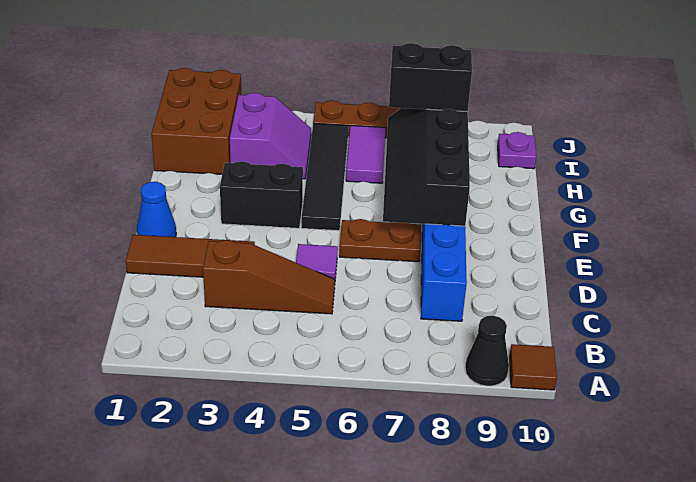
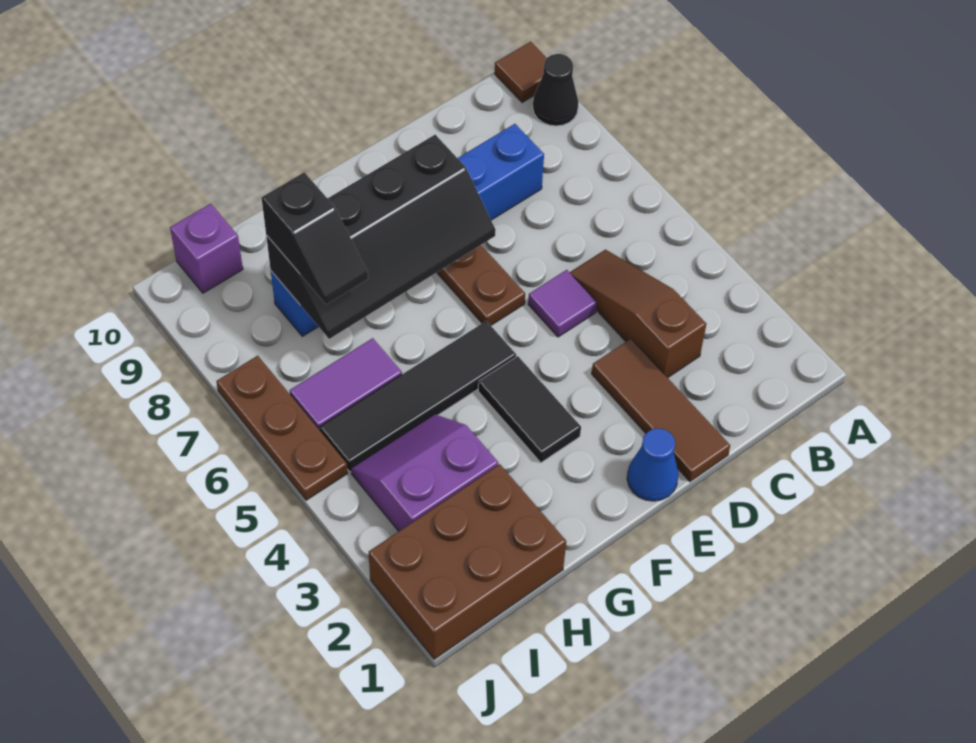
black 1x2 brick [220,161,303,228] -> black 1x2 tile [478,356,581,463]
black 1x2 brick [389,43,472,112] -> black 1x2 slope [262,172,368,304]
purple 1x1 plate [498,132,536,169] -> purple 1x1 brick [170,204,243,293]

